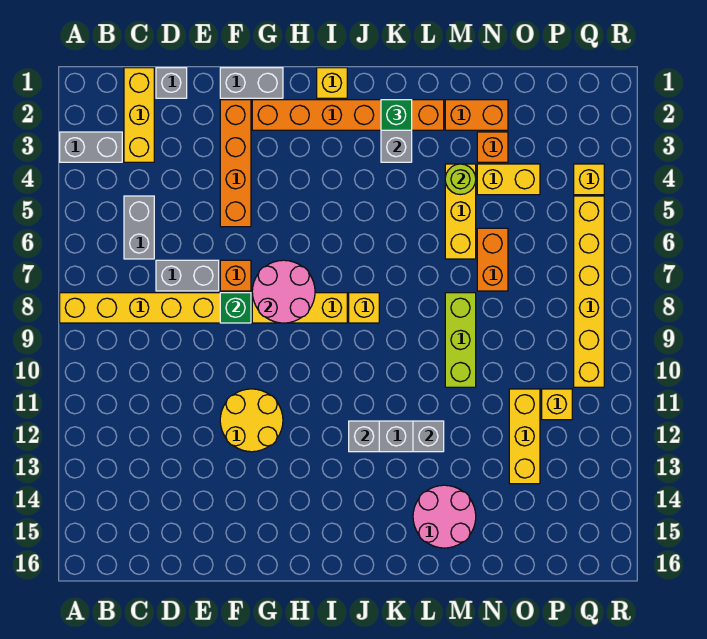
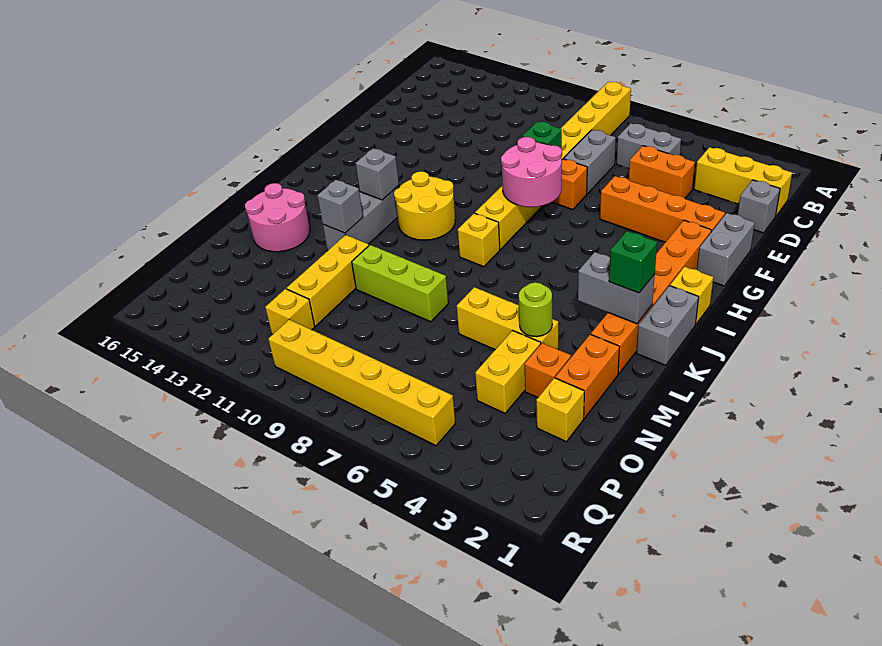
grey 1x2 brick [60,132,122,162] -> grey 1x2 brick moved to [637,286,699,365]
yellow 2x2 round brick [220,389,283,452] -> yellow 2x2 round brick moved to [394,171,455,240]
orange 1x2 brick [477,228,508,291] -> orange 1x2 brick moved to [629,146,695,198]
yellow 1x3 brick [509,389,540,484] -> yellow 1x3 brick turned to [287,235,369,326]
yellow 1x1 brick [574,164,604,195] -> yellow 1x1 brick moved to [536,378,584,442]

